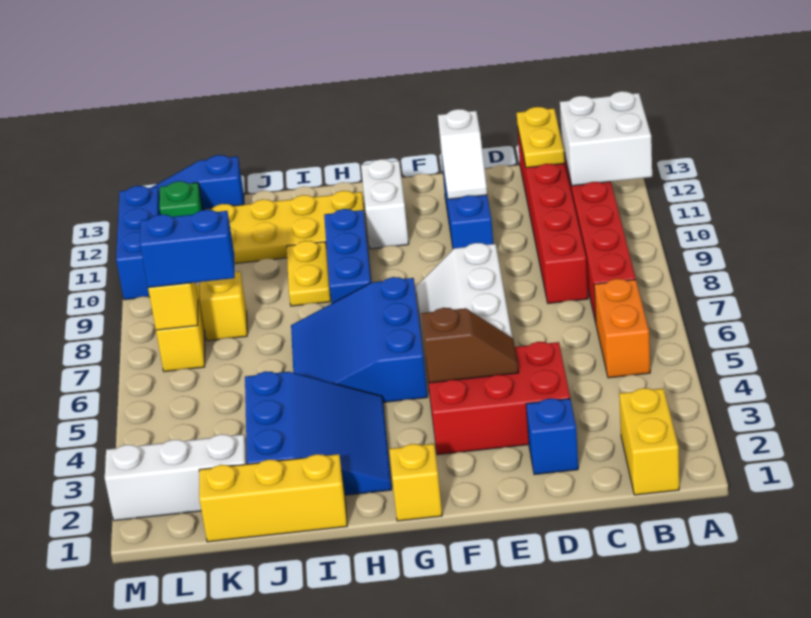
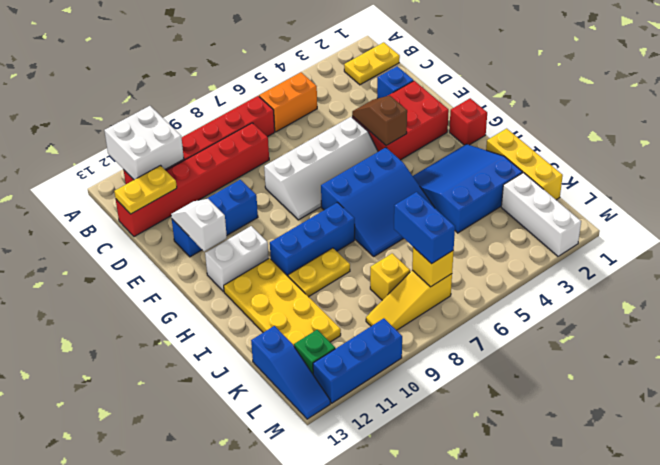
yellow 1x2 brick [619,388,679,495] -> yellow 1x2 plate [344,42,400,85]
red 2x3 brick [426,342,570,455] -> red 2x3 brick turned to [352,81,449,160]
white 1x2 slope [438,109,487,199] -> white 1x2 slope turned to [171,199,227,252]
yellow 1x1 brick [389,444,442,521] -> red 1x1 brick [449,98,487,145]

